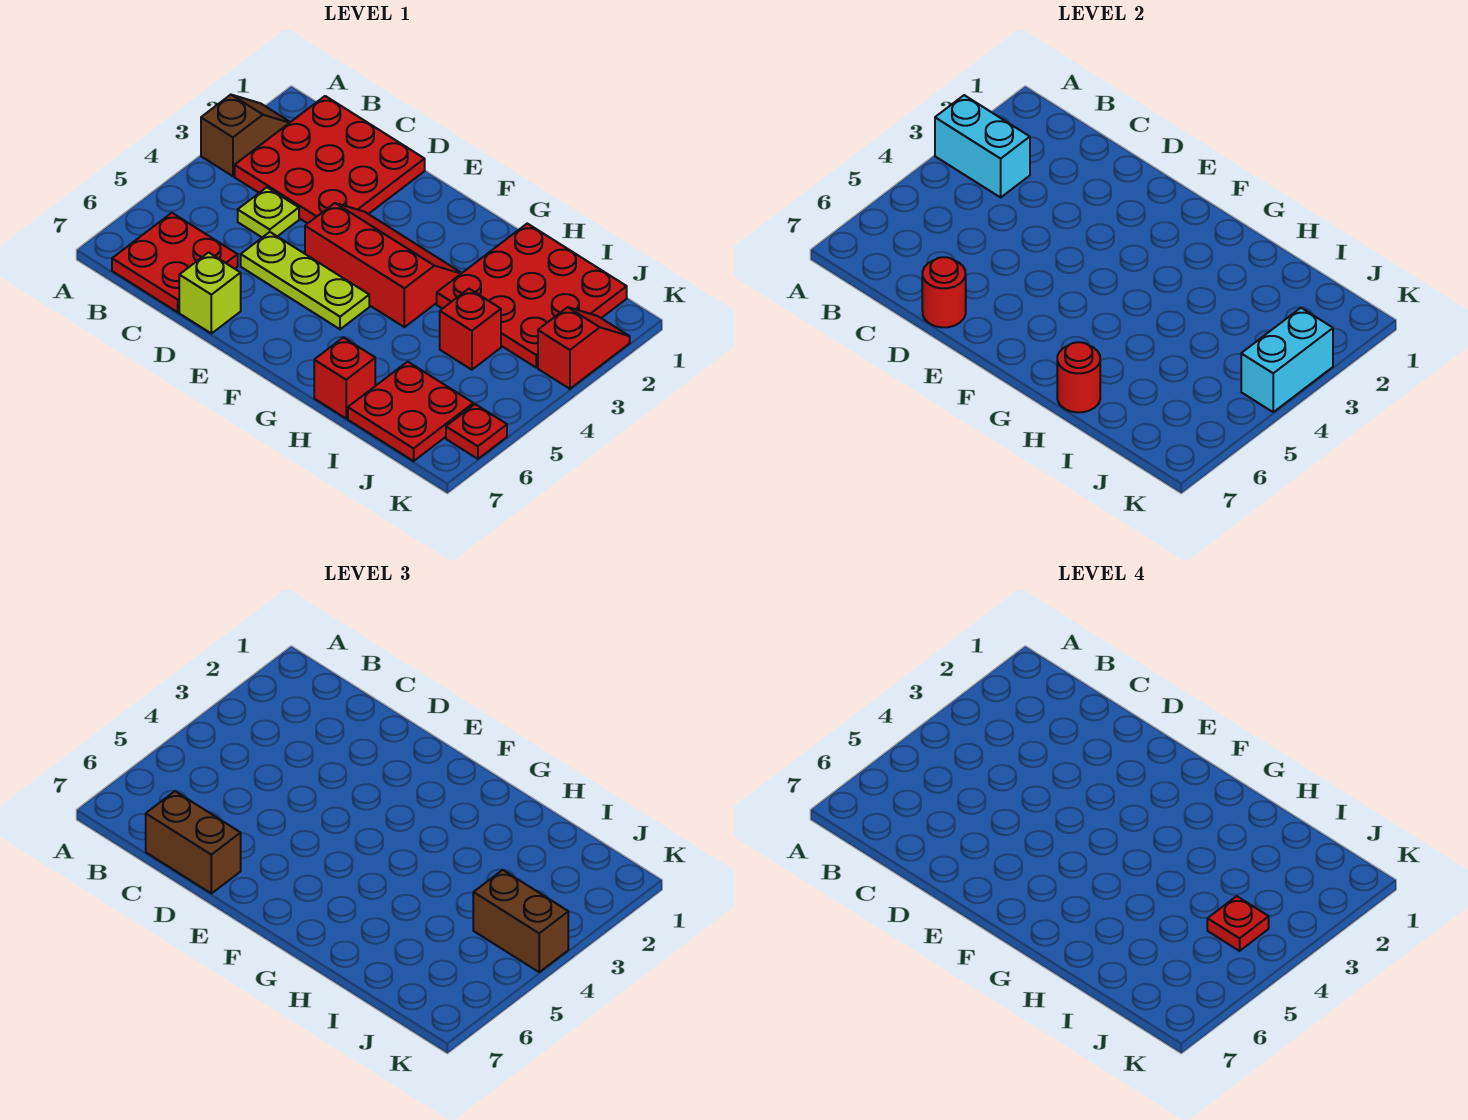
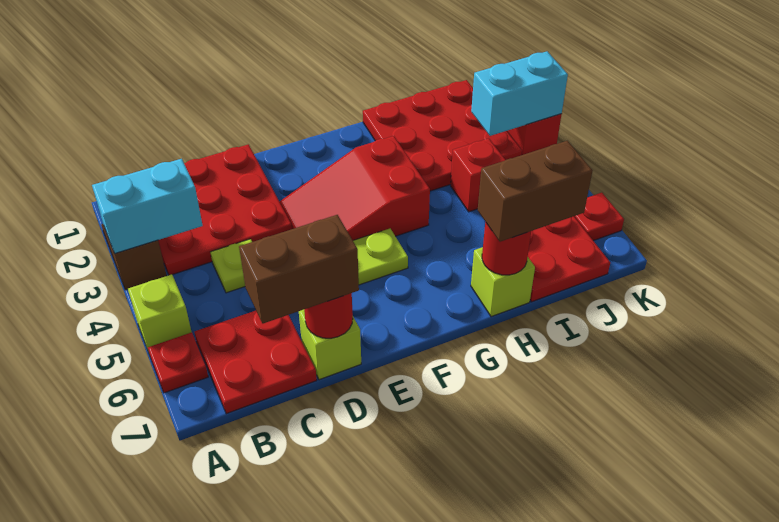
none -> lime 1x1 brick [128,274,192,352]
red 2x3 slope [305,203,461,327] -> red 2x3 slope turned to [280,136,430,240]
red 1x1 brick [314,337,375,418] -> lime 1x1 brick [471,247,535,317]
brown 1x2 brick [473,870,568,972] -> brown 1x2 brick moved to [478,141,592,242]
red 1x1 plate [1207,896,1269,951] -> red 1x1 plate moved to [148,332,208,393]
cyan 1x2 brick [1241,308,1333,412] -> cyan 1x2 brick turned to [471,51,568,136]

